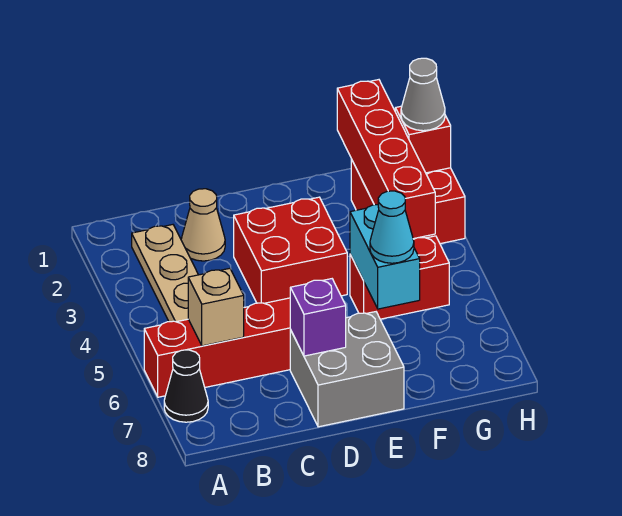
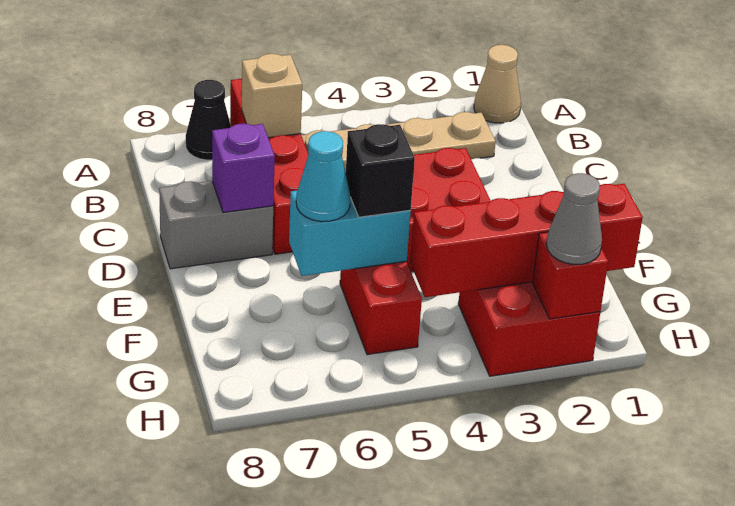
tan 1x1 cone [181,189,225,261] -> tan 1x1 cone moved to [474,45,521,123]
grey 2x2 brick [290,312,404,427] -> grey 1x2 brick [159,181,273,269]
none -> black 1x1 brick [346,124,415,217]

